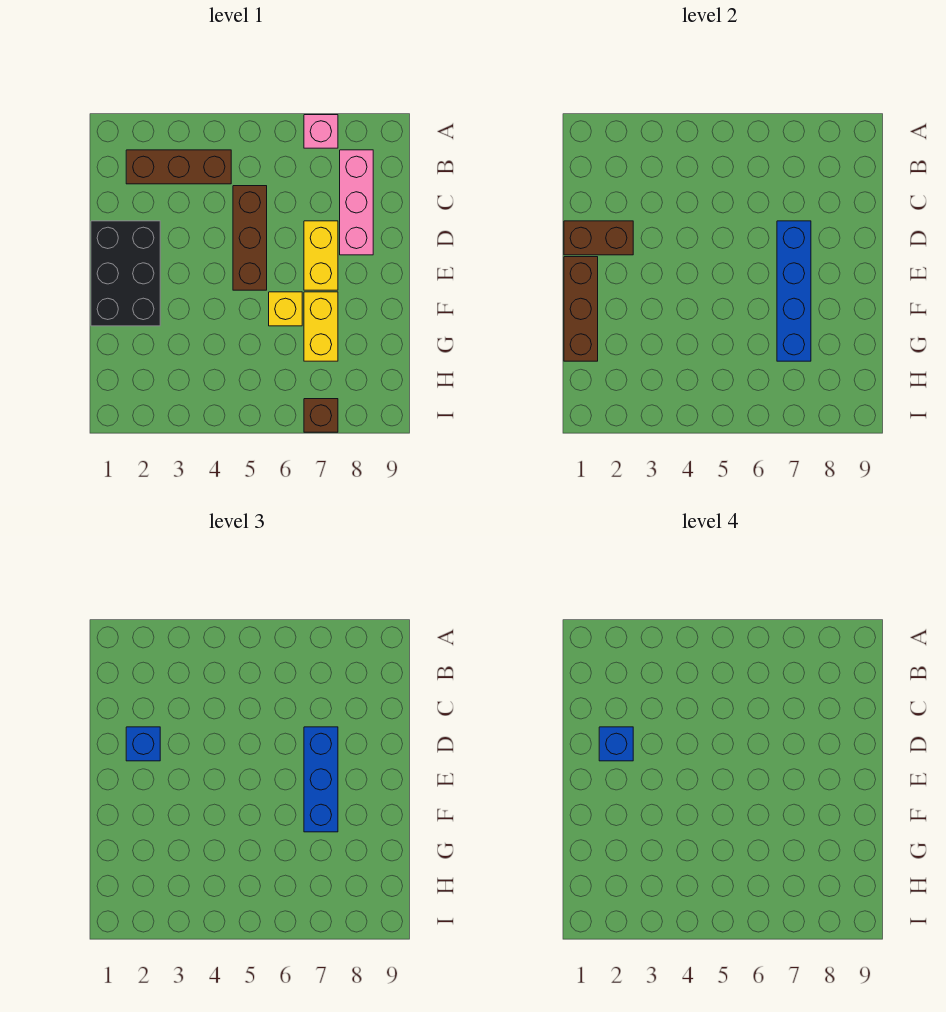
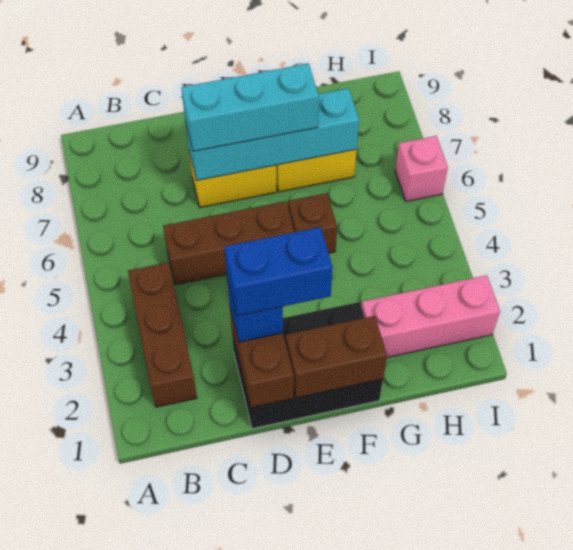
pink 1x1 brick [304,115,338,148] -> pink 1x1 brick moved to [395,136,448,202]
pink 1x3 brick [340,150,373,255] -> pink 1x3 brick moved to [361,275,500,357]
blue 1x1 brick [599,727,633,761] -> blue 1x2 brick [225,227,333,316]
blue 1x4 brick [777,221,811,361] -> cyan 1x4 brick [185,88,359,181]
blue 1x3 brick [304,727,338,832] -> cyan 1x3 brick [181,63,319,151]
brown 1x3 brick [564,257,598,361] -> brown 1x2 brick [286,316,387,398]
yellow 1x1 brick [269,292,302,326] -> none
brown 1x1 brick [304,399,338,432] -> brown 1x1 brick moved to [288,193,337,253]

